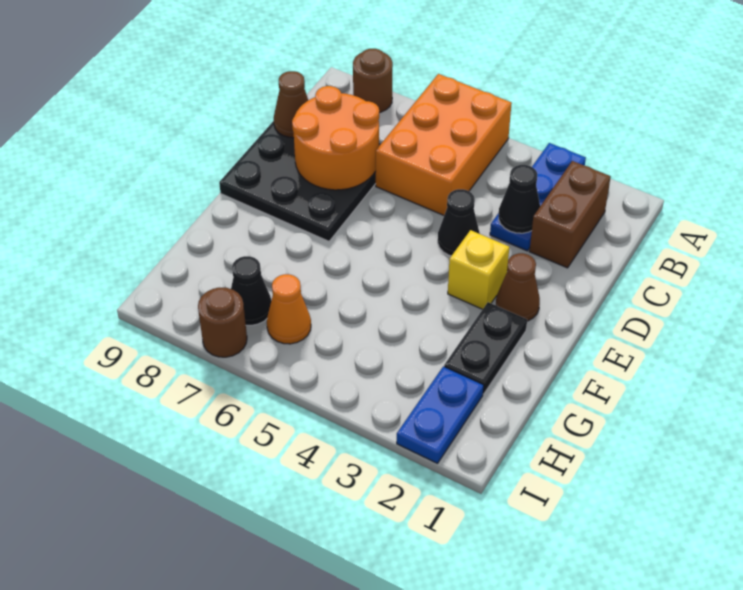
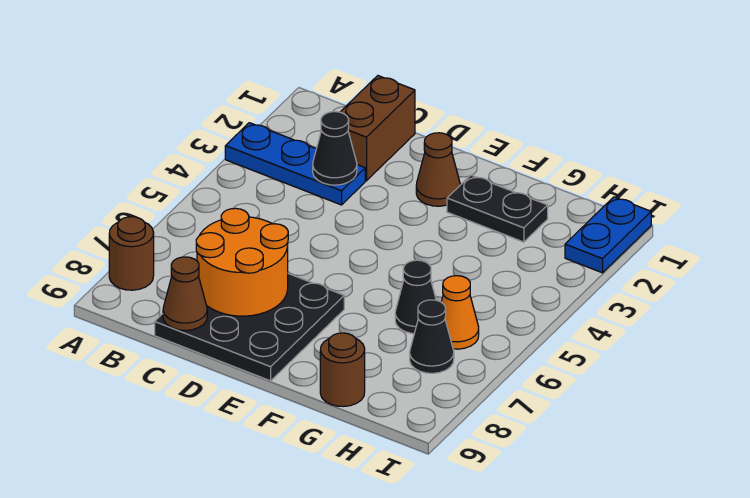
orange 2x3 brick [376,74,512,215] -> none
brown 1x2 brick [529,161,611,268] -> brown 1x2 brick turned to [341,76,415,181]
black 1x1 cone [438,189,480,256] -> black 1x1 cone moved to [395,260,436,334]
yellow 1x1 brick [448,230,509,309] -> none
blue 1x2 plate [397,366,484,463] -> blue 1x2 plate turned to [565,197,651,273]
brown 1x1 round brick [198,288,247,357] -> brown 1x1 round brick moved to [320,333,365,406]

